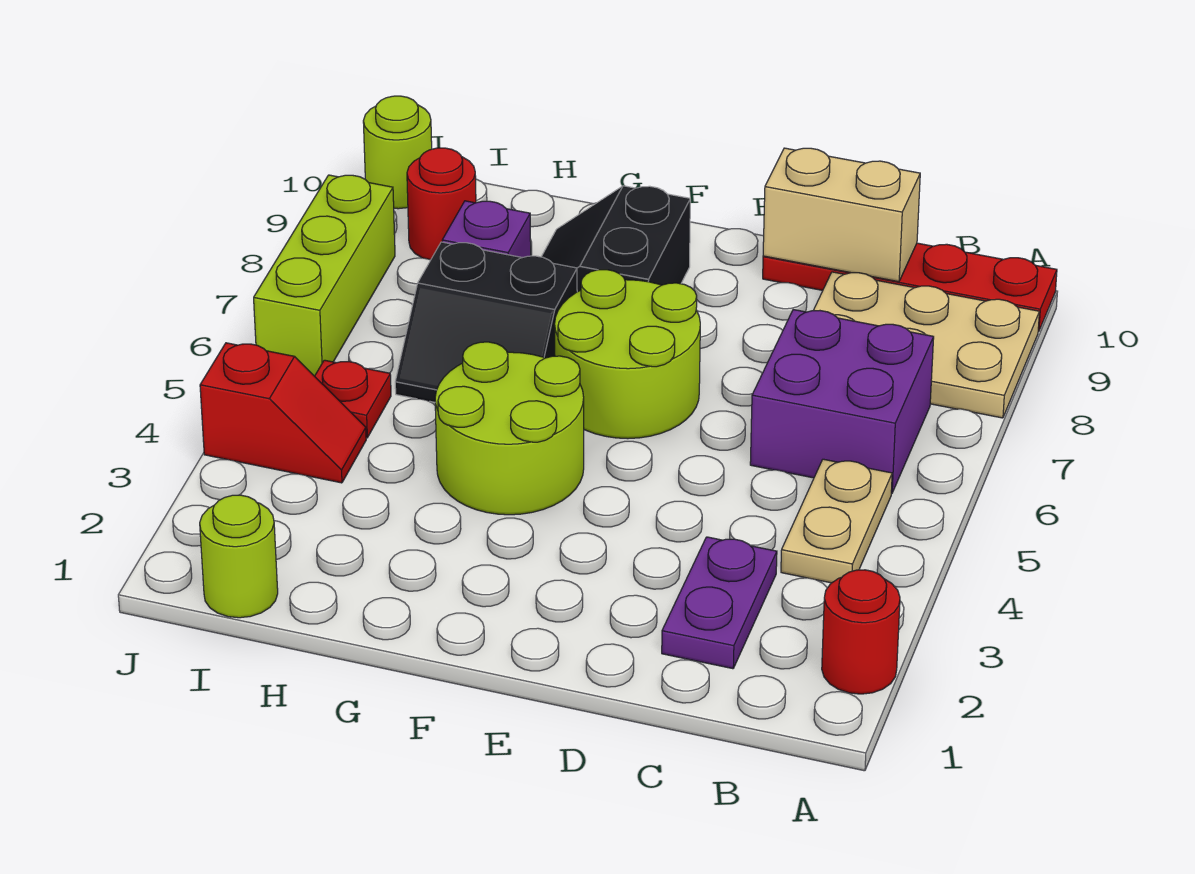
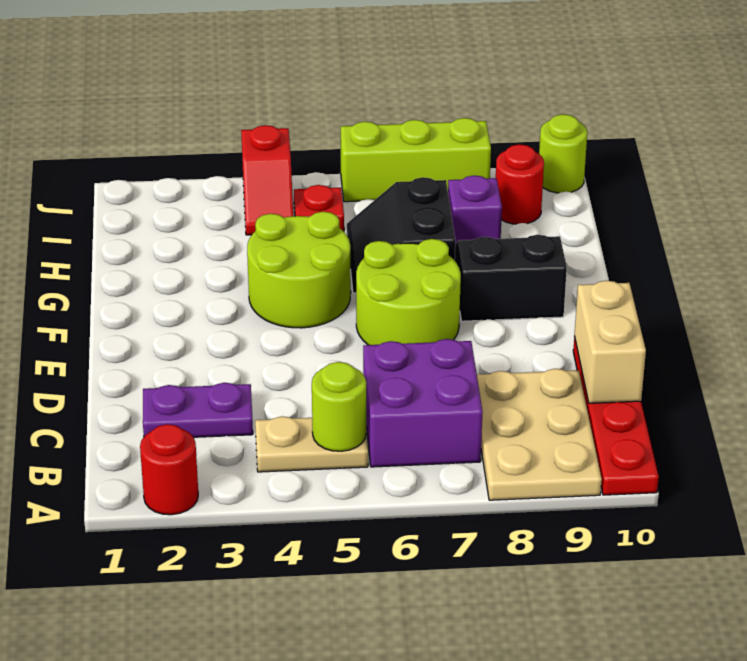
lime 1x1 round brick [200,495,278,618] -> lime 1x1 round brick moved to [312,362,366,451]

